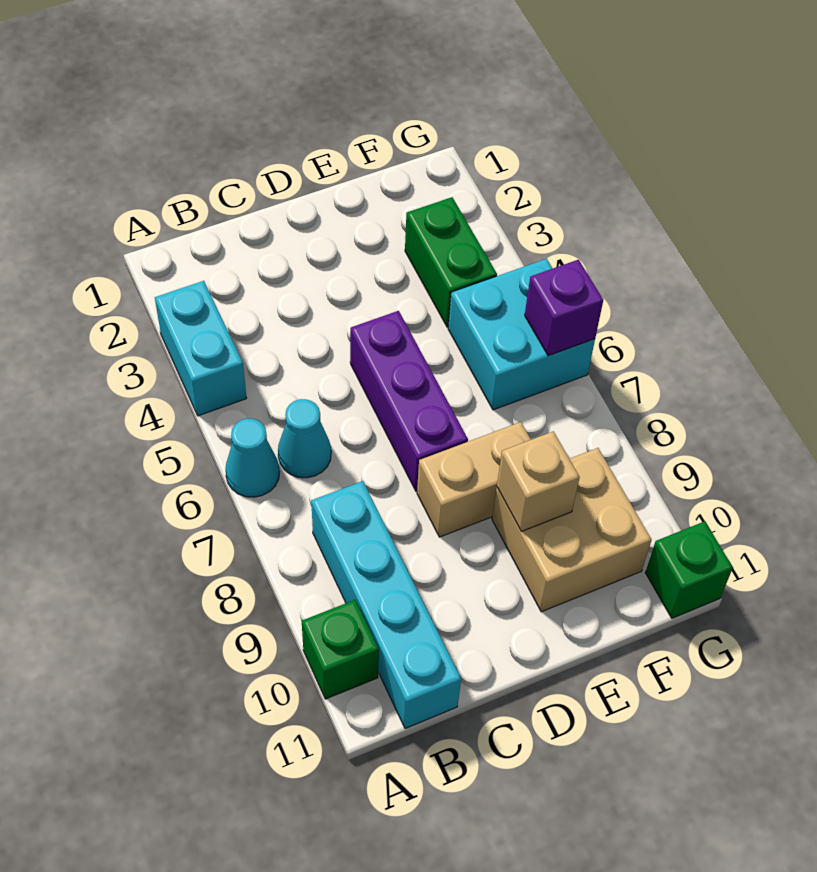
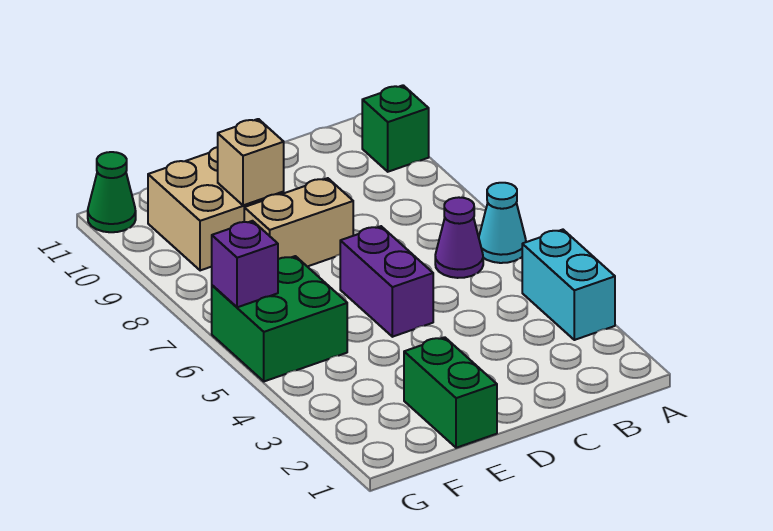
cyan 1x1 cone [278,399,331,478] -> purple 1x1 cone [435,197,483,278]
cyan 1x4 brick [311,481,461,728] -> none
purple 1x3 brick [350,311,468,491] -> purple 1x2 brick [340,226,433,337]
green 1x2 brick [405,197,497,327] -> green 1x2 brick moved to [404,337,497,448]
cyan 2x2 brick [448,259,595,410] -> green 2x2 brick [212,256,347,381]
green 1x1 brick [645,521,733,618] -> green 1x1 cone [88,152,136,232]

